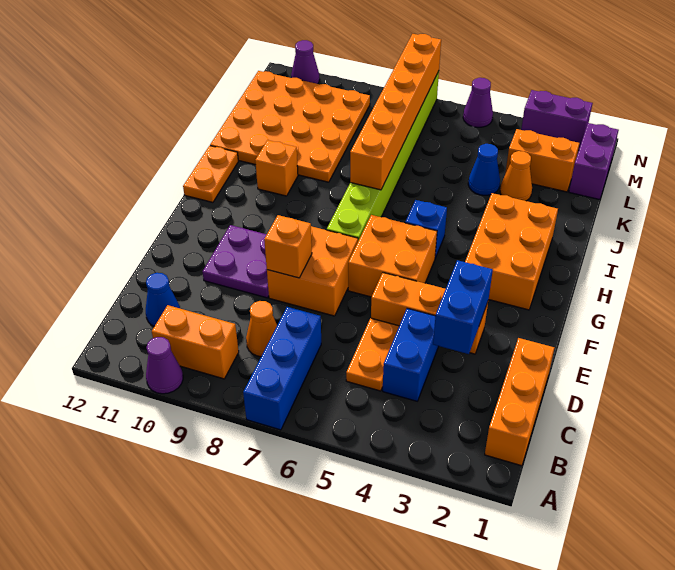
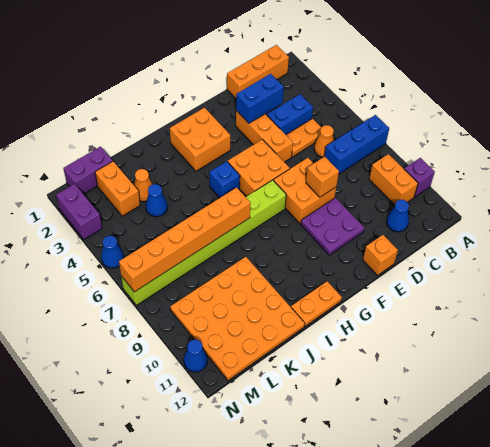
purple 1x1 cone [146,337,183,394] -> purple 1x1 brick [404,158,435,197]
orange 1x1 cone [246,301,277,357] -> orange 1x1 cone moved to [314,125,334,157]
orange 2x3 brick [465,193,558,310] -> orange 2x2 brick [170,108,230,171]
orange 1x1 brick [255,140,298,196] -> orange 1x1 brick moved to [363,235,398,275]
purple 1x1 cone [463,78,493,127] -> blue 1x1 cone [101,236,124,268]
purple 1x1 cone [291,40,320,84] -> blue 1x1 cone [184,340,207,372]

